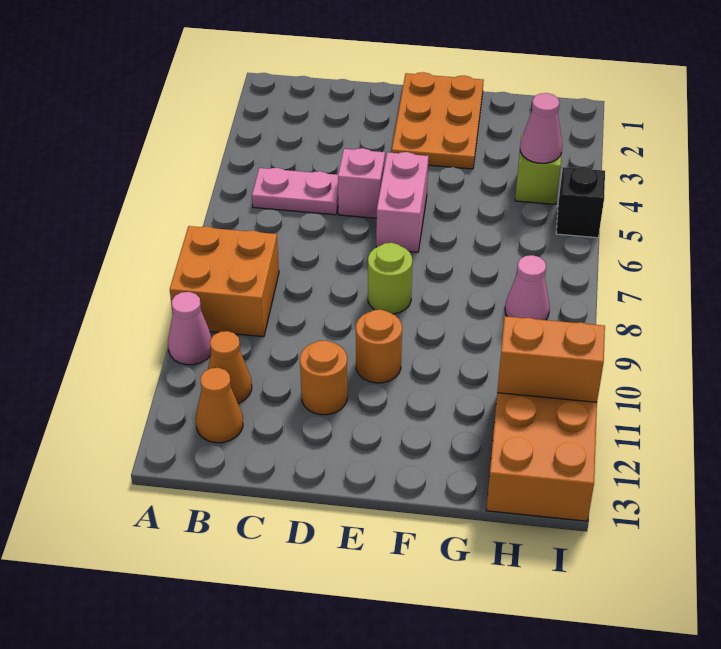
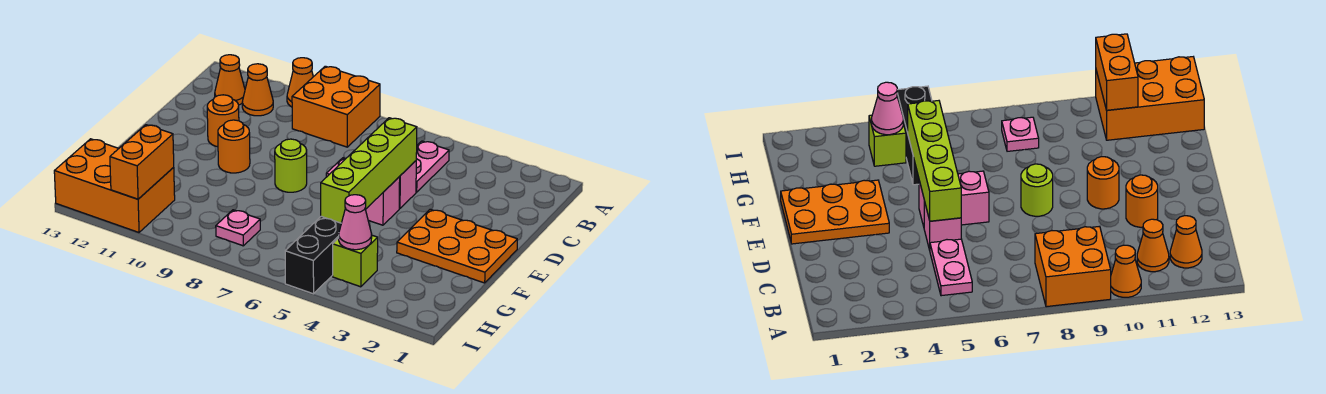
pink 1x1 cone [168,292,212,365] -> orange 1x1 cone [287,58,313,107]
none -> lime 1x4 brick [321,118,417,223]
pink 1x1 cone [505,255,550,320] -> pink 1x1 plate [216,210,260,246]
black 1x1 brick [556,167,605,238] -> black 1x3 brick [285,216,341,294]

